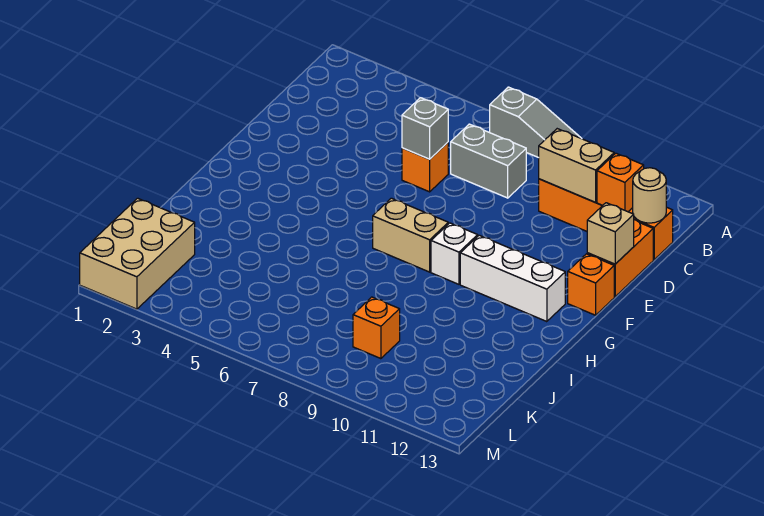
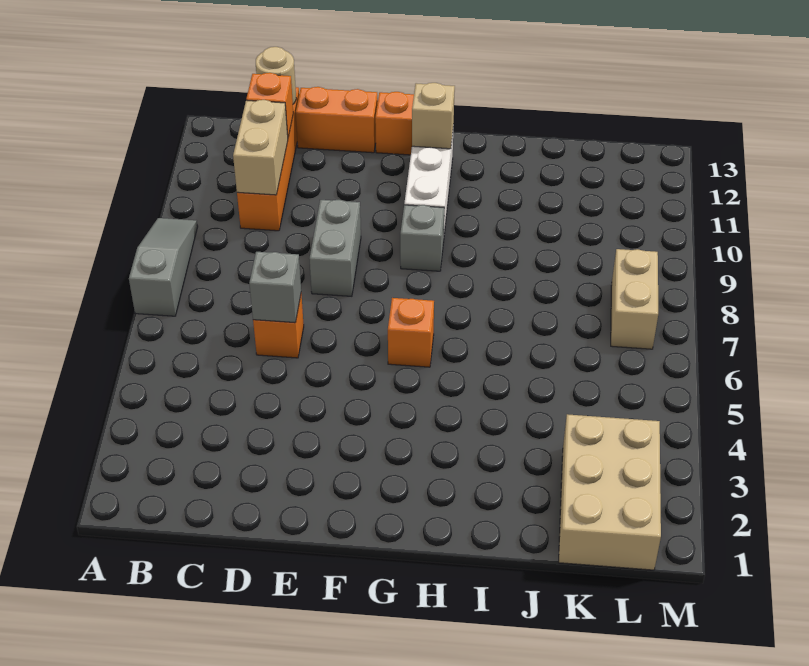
grey 1x2 brick [451,124,526,198] -> grey 1x2 brick moved to [309,200,361,296]
tan 1x1 brick [587,203,634,264] -> tan 1x1 brick moved to [412,83,455,149]
tan 1x2 brick [373,198,448,272] -> tan 1x2 brick moved to [611,249,658,349]
white 1x1 brick [431,223,478,284] -> grey 1x1 brick [400,205,444,271]
tan 2x3 brick [80,198,195,309] -> tan 2x3 brick turned to [559,414,661,570]
orange 1x1 brick [353,297,400,359] -> orange 1x1 brick moved to [388,298,434,367]

